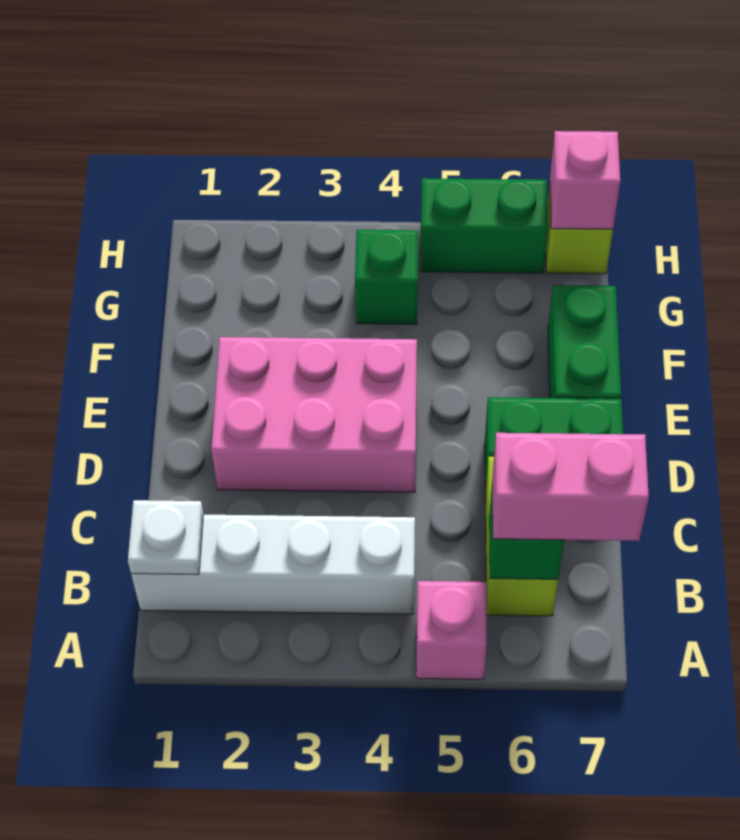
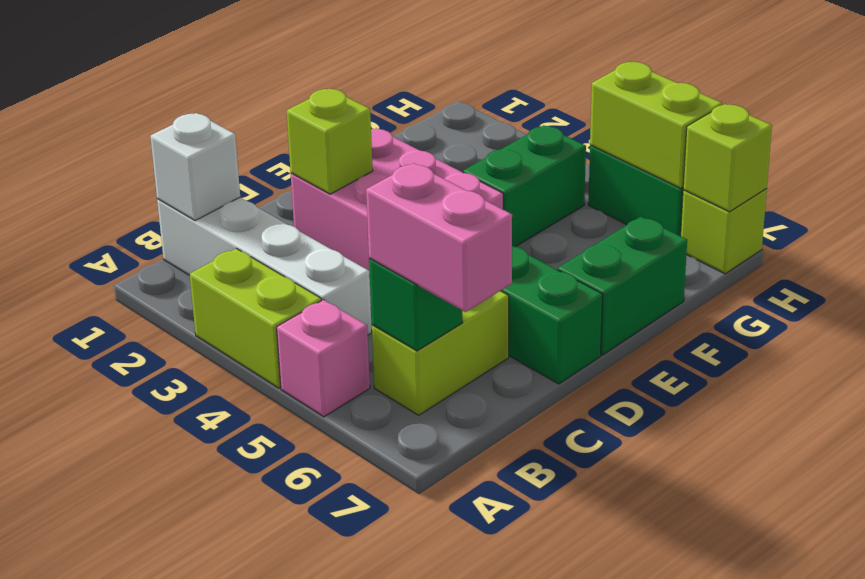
none -> lime 1x2 brick [190,248,322,388]
white 1x1 plate [128,500,203,575] -> white 1x1 brick [150,113,240,221]
none -> lime 1x1 brick [287,89,373,194]
green 1x1 brick [355,230,418,324] -> green 1x2 brick [463,125,586,247]
none -> lime 1x2 brick [590,62,722,188]
pink 1x1 brick [550,131,620,229] -> lime 1x1 brick [683,104,772,212]

